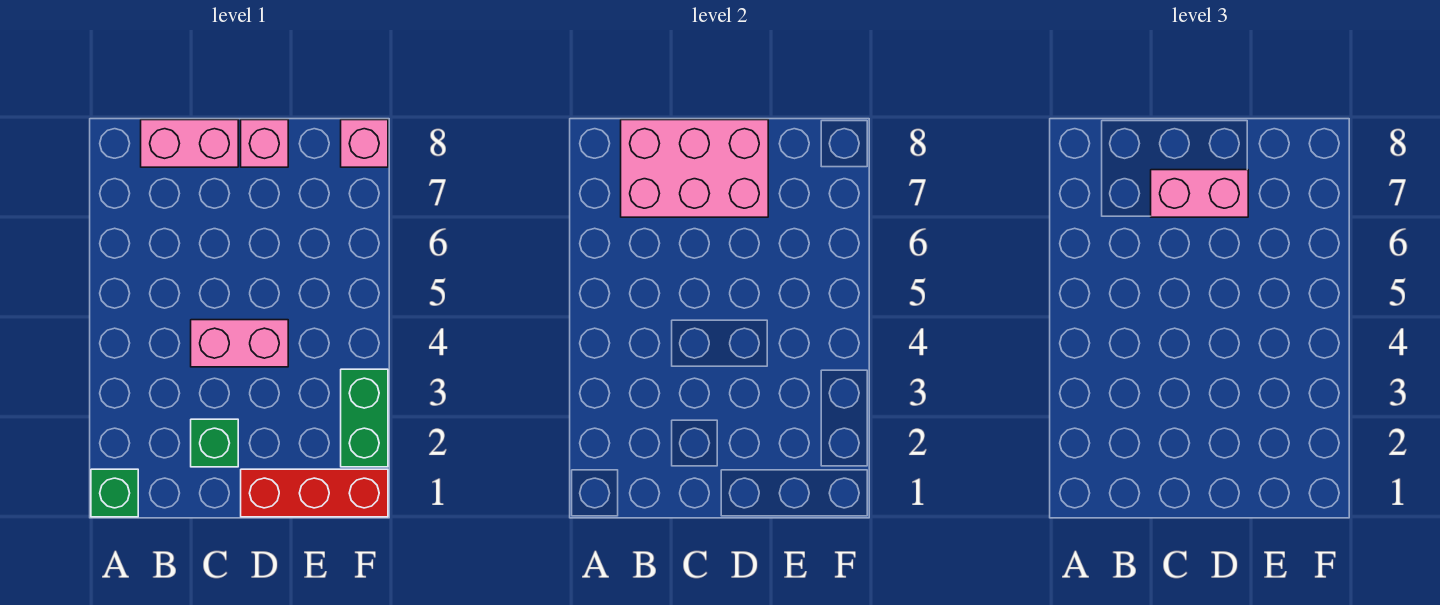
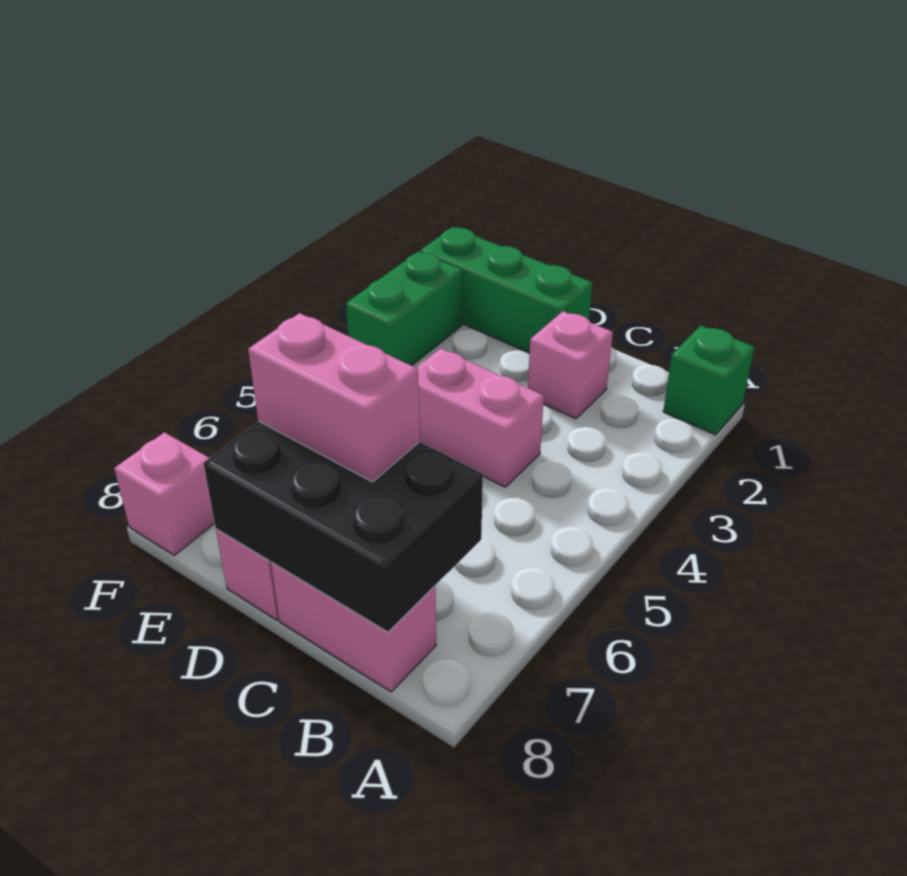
pink 2x3 brick [621,120,768,217] -> black 2x3 brick [204,421,483,632]
green 1x1 brick [191,419,238,467] -> pink 1x1 brick [528,311,613,419]
red 1x3 brick [241,469,388,517] -> green 1x3 brick [420,227,592,353]

